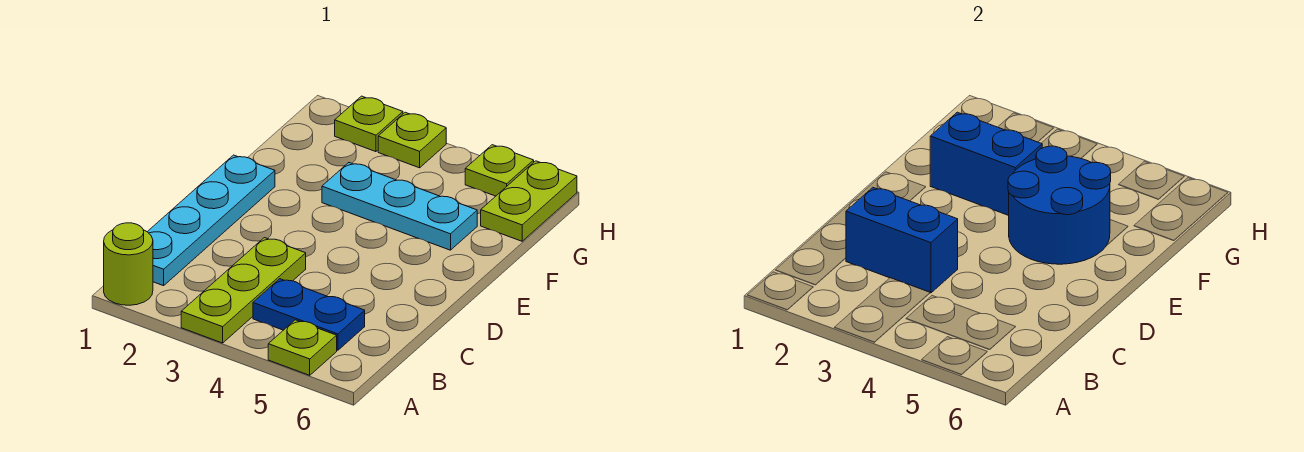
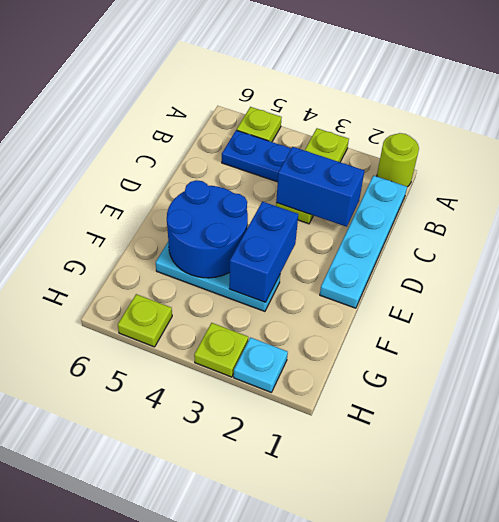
blue 1x2 brick [930,112,1042,215] -> blue 1x2 brick turned to [229,202,298,302]
lime 1x2 plate [481,161,577,241] -> none
lime 1x1 plate [335,96,403,152] -> cyan 1x1 plate [234,337,288,392]

